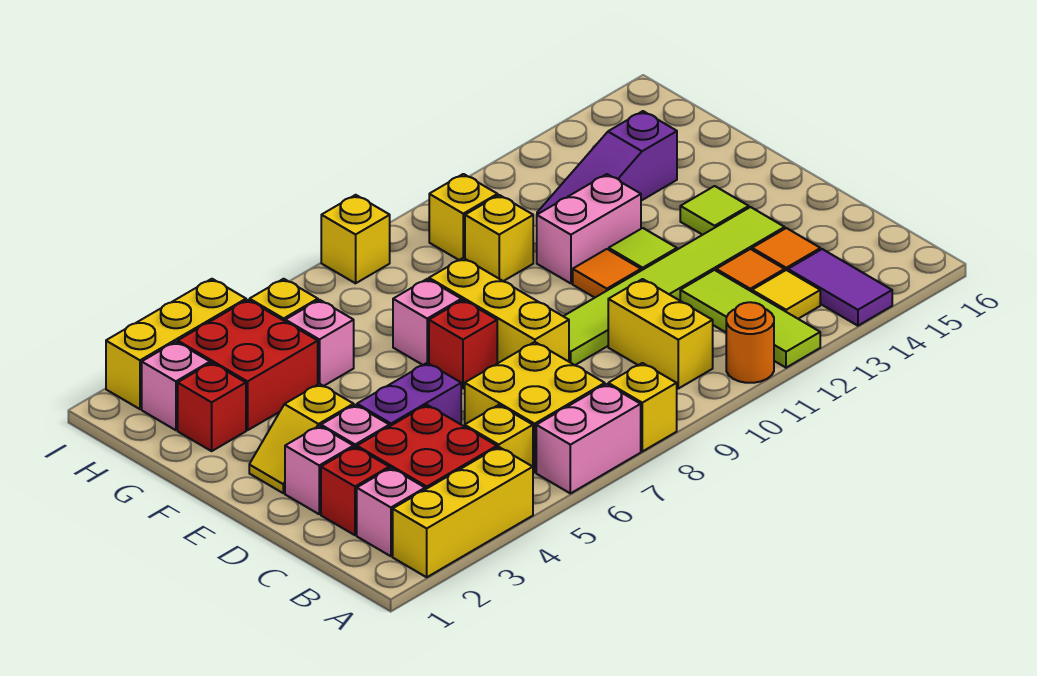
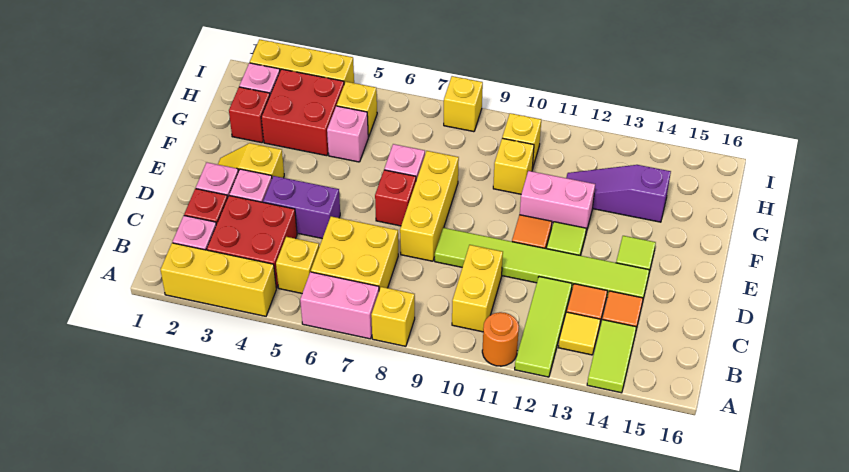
purple 1x2 tile [788,249,892,326] -> lime 1x2 tile [587,320,636,393]

